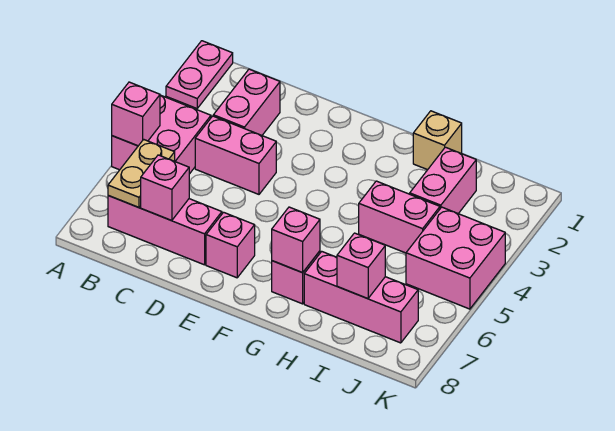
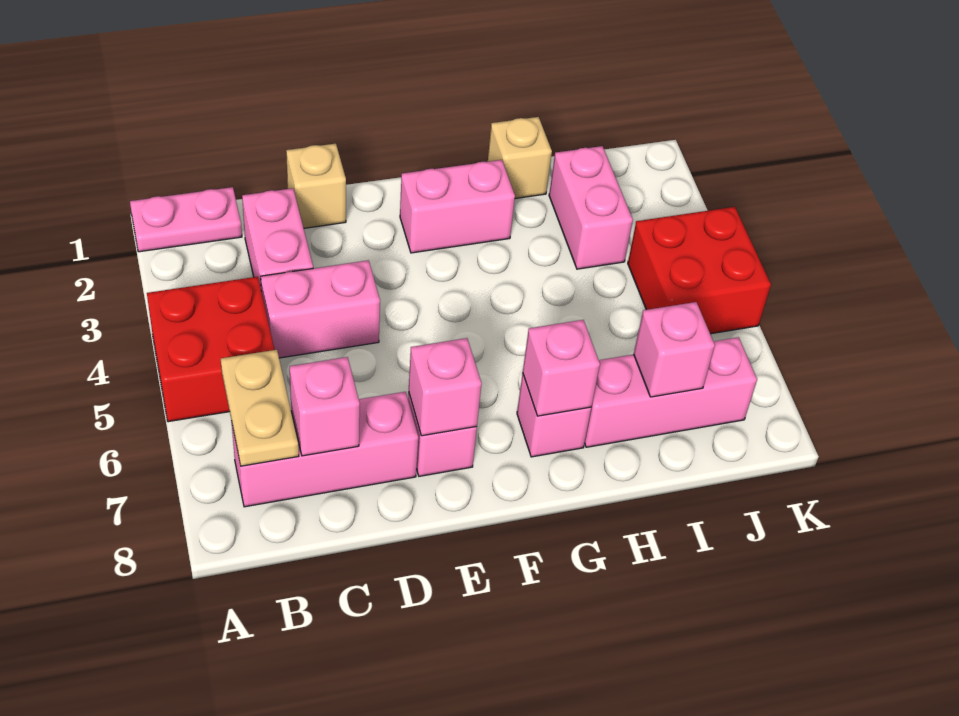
pink 1x2 plate [166,41,233,108] -> pink 1x2 plate turned to [130,187,242,252]
pink 2x2 brick [112,95,211,174] -> red 2x2 brick [147,277,274,422]
pink 1x1 brick [112,82,160,146] -> pink 1x1 brick moved to [409,338,482,436]
none -> tan 1x1 brick [286,144,346,228]
pink 1x2 brick [359,181,440,253] -> pink 1x2 brick moved to [400,160,515,253]
pink 2x2 brick [406,207,505,309] -> red 2x2 brick [628,207,771,334]

